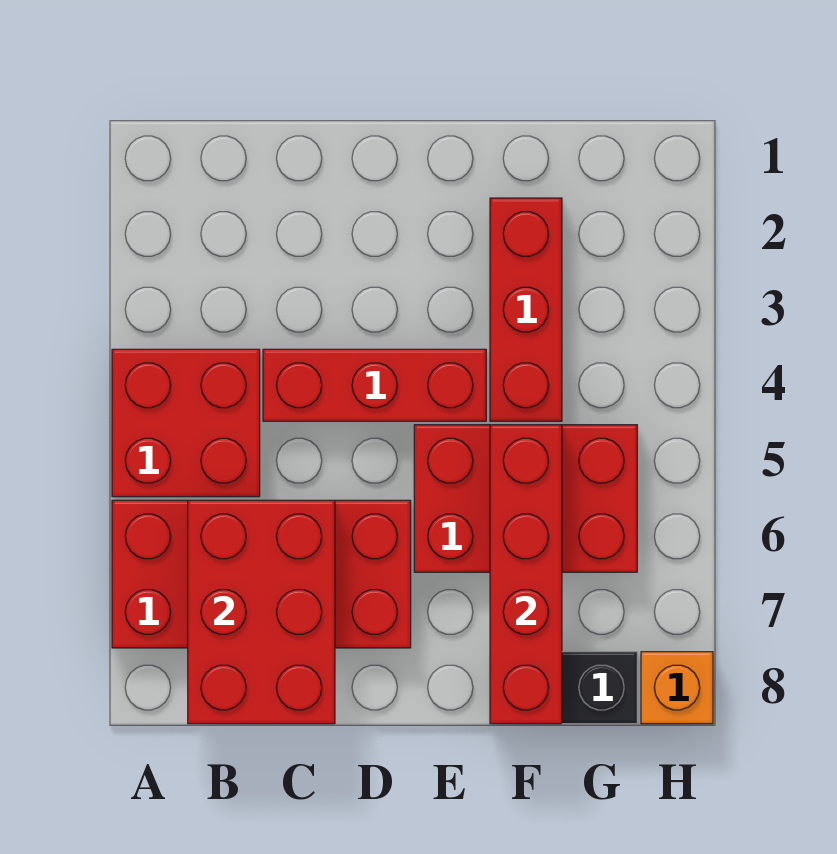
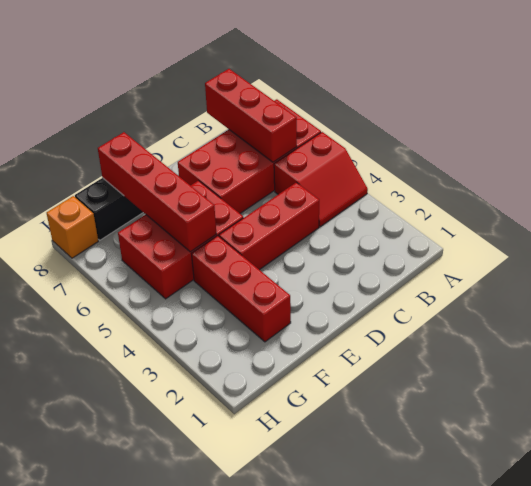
red 2x2 brick [112,349,260,497] -> red 2x2 slope [274,132,368,227]
red 2x3 brick [188,500,335,724] -> red 1x3 brick [205,69,297,162]

